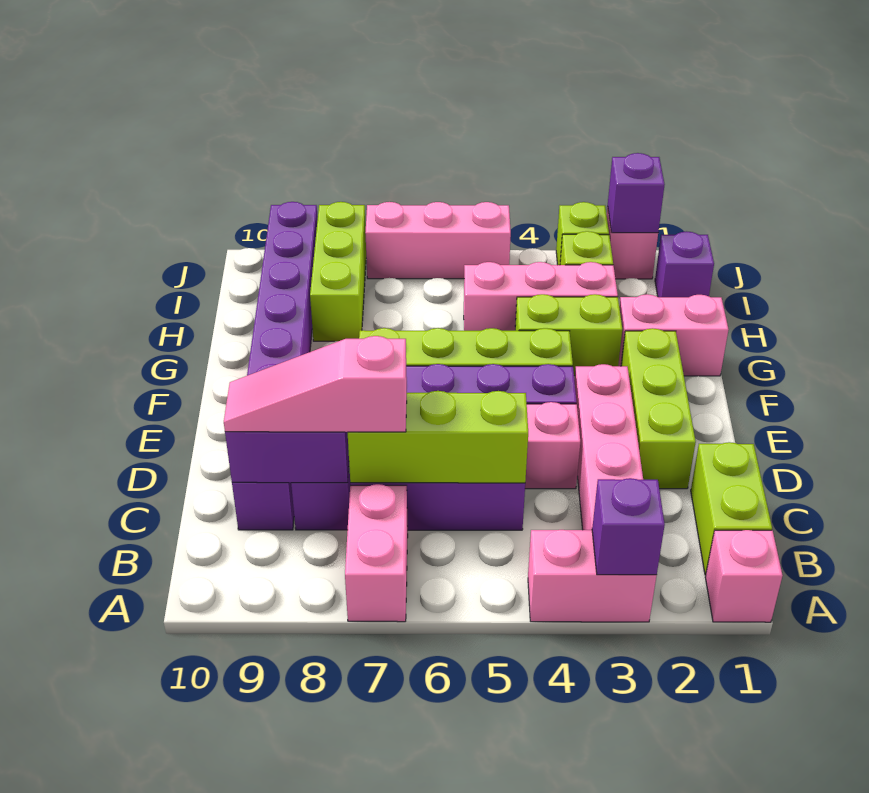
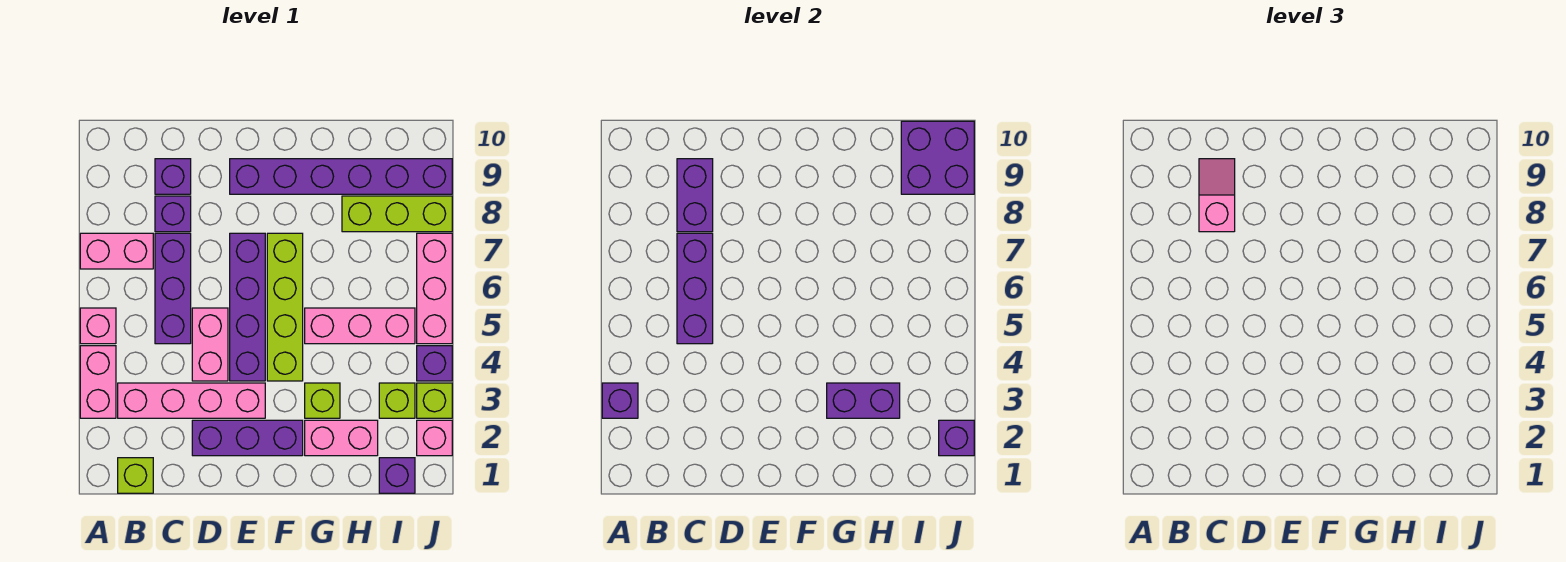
pink 1x1 brick [705,530,783,622] -> pink 1x1 brick moved to [80,308,116,344]
lime 1x2 brick [691,442,772,575] -> lime 1x1 brick [118,458,153,493]
lime 1x3 brick [348,391,528,483] -> purple 1x3 brick [677,233,713,344]
pink 1x3 slope [224,336,407,432] -> pink 1x2 slope [1199,159,1235,232]
lime 1x3 brick [621,328,696,489] -> purple 1x3 brick [192,420,303,456]
pink 1x2 brick [618,294,729,376] -> pink 1x2 brick turned to [305,420,378,456]
lime 1x2 brick [515,294,622,376] -> lime 1x1 brick [305,383,340,418]
none -> purple 1x2 brick [827,383,900,418]
pink 1x3 brick [464,262,618,331] -> pink 1x3 brick turned to [305,308,415,344]
none -> purple 2x2 brick [901,121,974,194]
none -> purple 1x1 brick [417,346,452,381]

